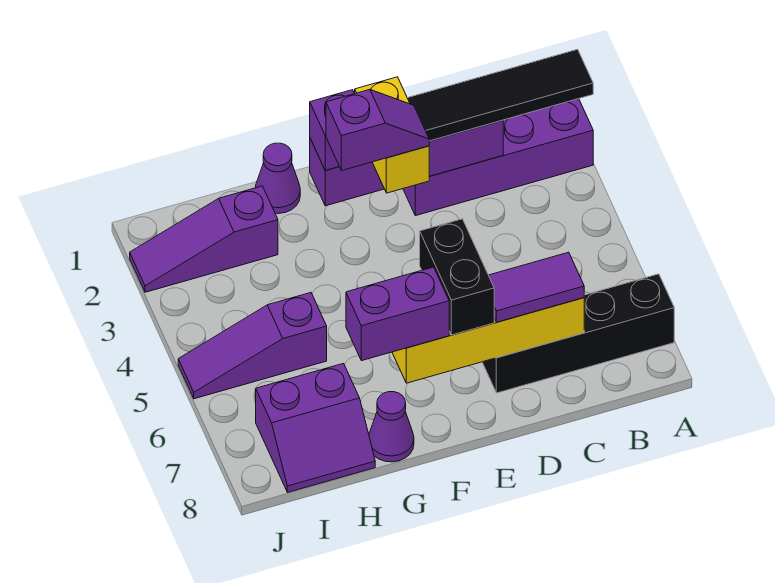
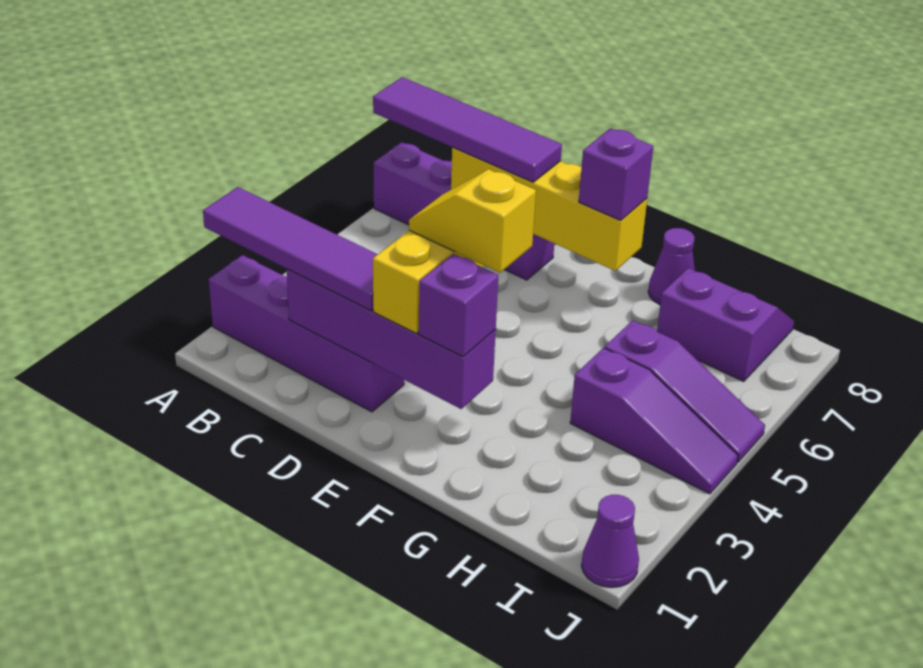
black 1x4 tile [408,49,593,141] -> purple 1x4 tile [203,187,378,311]
black 1x4 brick [482,274,674,393] -> purple 1x4 brick [374,142,554,280]
purple 1x2 tile [489,252,584,322] -> purple 1x4 tile [373,77,562,182]
purple 1x2 slope [326,90,429,170] -> yellow 1x2 slope [409,169,536,273]
black 1x2 brick [420,219,494,335] -> none
purple 1x2 brick [346,267,449,361] -> purple 1x1 brick [579,128,653,220]
purple 1x1 cone [255,143,300,214] -> purple 1x1 cone moved to [581,495,639,588]
purple 1x3 slope [130,186,278,292] -> purple 1x3 slope moved to [570,348,738,494]

